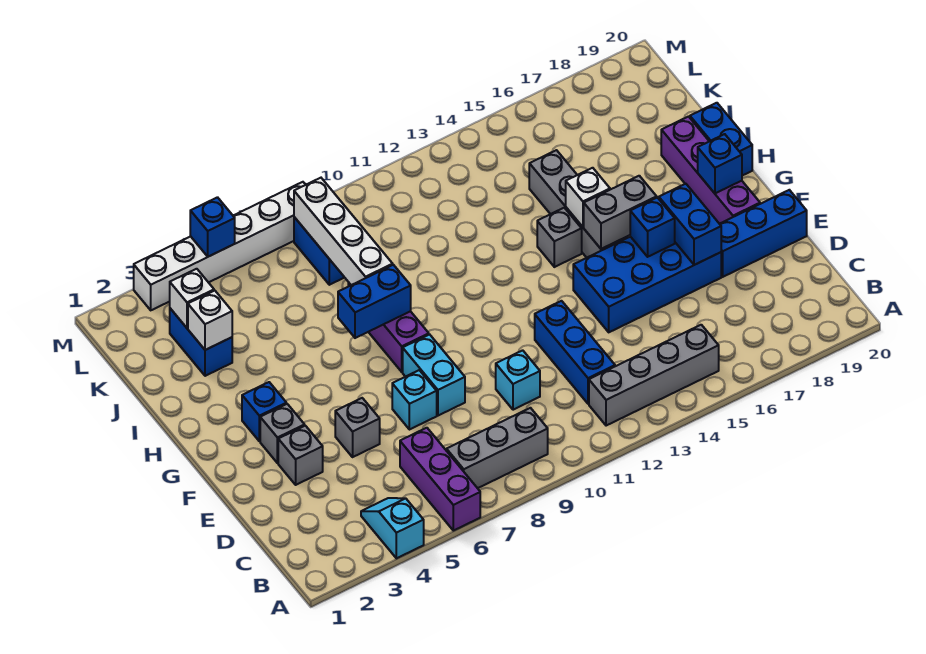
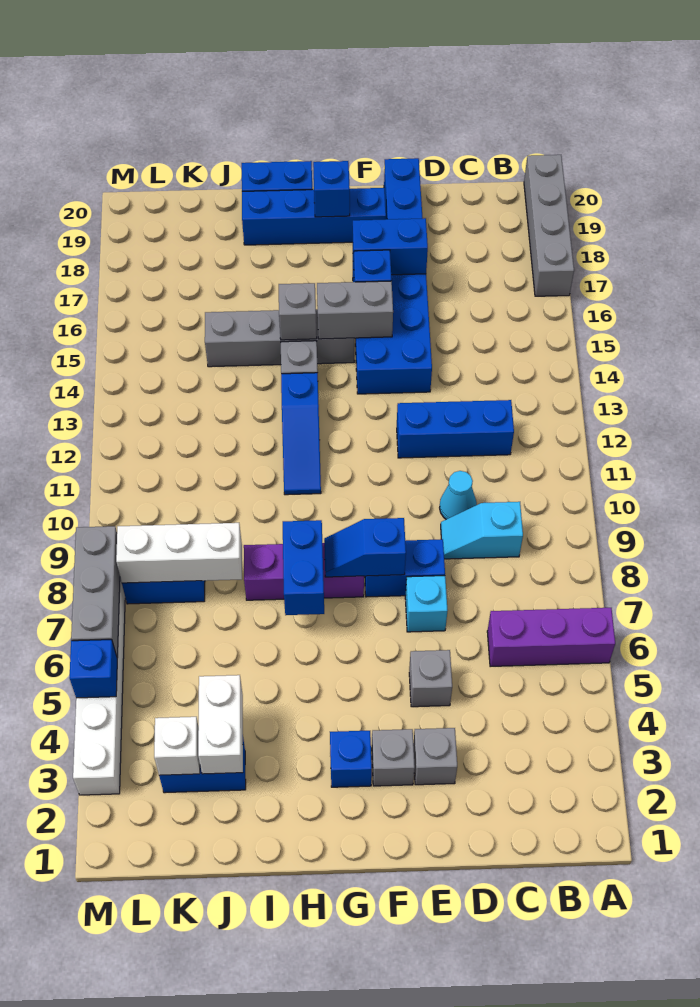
cyan 1x2 slope [361,498,424,558] -> cyan 1x2 slope moved to [441,502,523,559]
grey 1x3 brick [447,408,548,488] -> grey 1x3 brick moved to [71,526,120,658]
grey 1x4 brick [589,325,719,426] -> grey 1x4 brick moved to [524,155,574,296]
cyan 1x1 brick [496,350,540,410] -> cyan 1x1 cone [440,471,477,519]
cyan 1x2 brick [403,334,465,416] -> blue 1x2 brick [365,539,445,597]
none -> blue 1x2 slope [324,518,406,577]
purple 1x4 brick [661,117,760,224] -> blue 1x4 brick [242,188,386,245]
grey 1x2 brick [584,176,657,249] -> grey 1x2 brick turned to [317,281,393,339]
none -> blue 1x3 slope [281,373,321,495]
white 1x1 brick [566,168,610,227] -> grey 1x1 brick [279,283,317,340]
white 1x4 brick [294,178,393,285] -> white 1x3 brick [116,523,242,583]
white 1x1 brick [188,291,232,350] -> white 1x2 brick [198,675,243,774]

